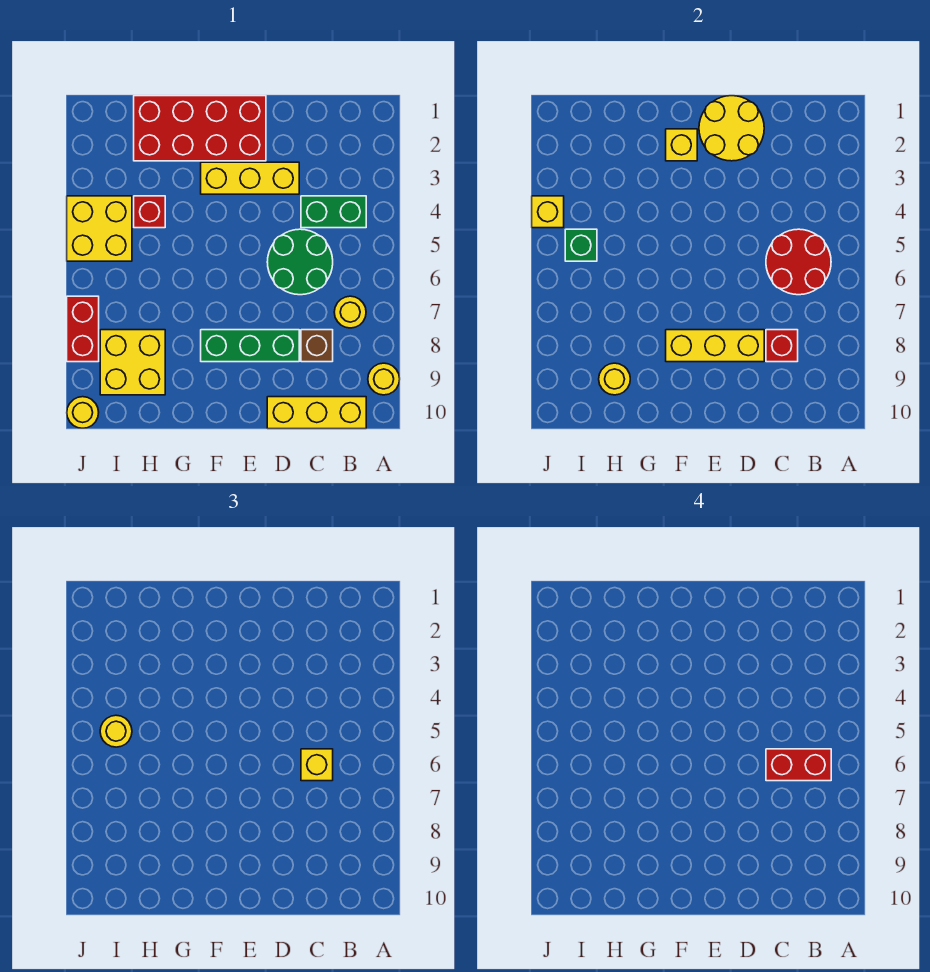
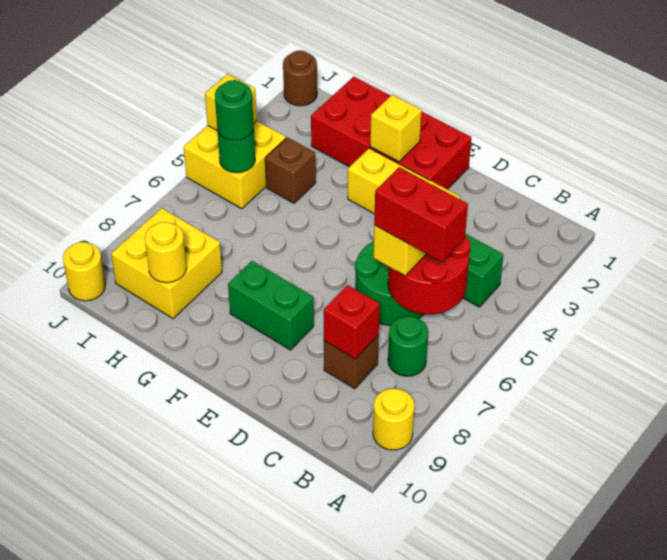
yellow 1x1 round brick [334,296,366,328] -> green 1x1 round brick [388,316,428,376]
yellow 1x3 brick [267,397,366,429] -> none
yellow 2x2 round brick [699,96,764,161] -> none
green 1x3 brick [201,330,299,362] -> green 1x2 brick [228,261,314,350]
yellow 1x3 brick [666,330,764,362] -> none
red 1x1 brick [134,196,165,228] -> brown 1x1 brick [265,137,316,203]
green 1x1 brick [565,229,597,261] -> green 1x1 round brick [217,129,255,173]
yellow 1x1 round brick [100,715,132,747] -> green 1x1 round brick [215,80,254,141]
none -> brown 1x1 round brick [283,51,317,106]
red 1x2 brick [67,296,99,362] -> none

